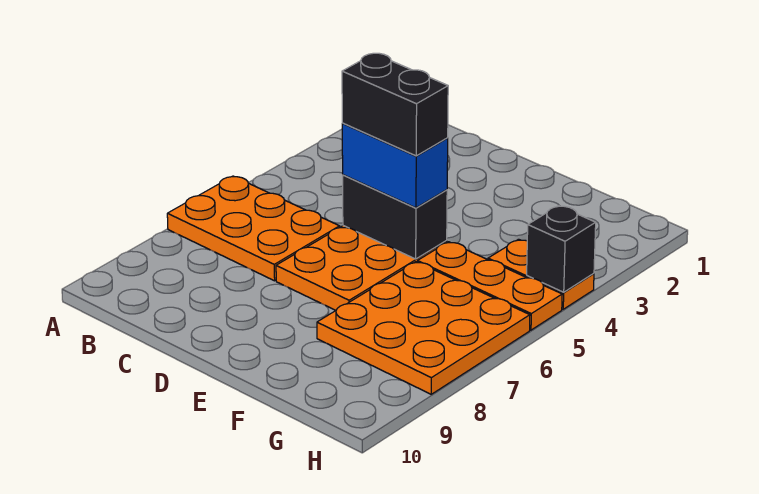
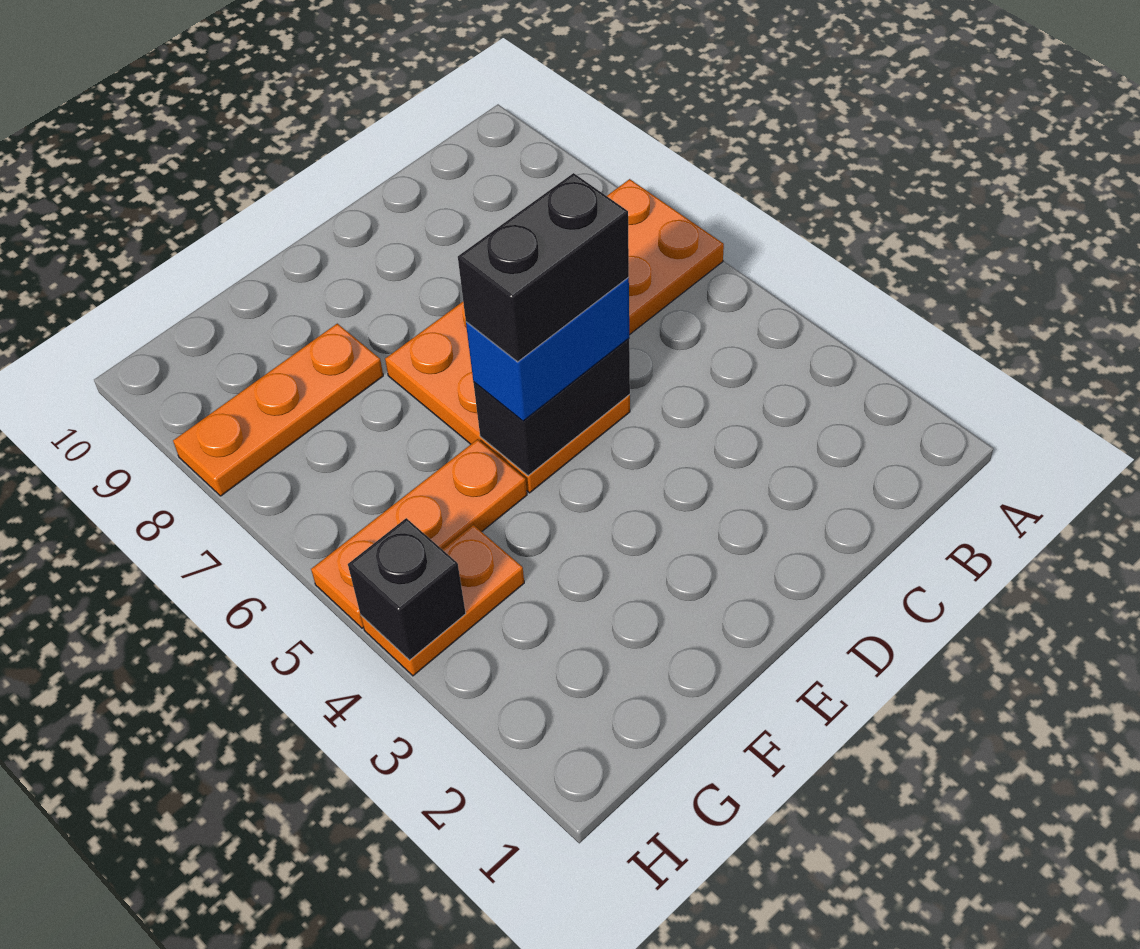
orange 3x3 plate [317,262,530,394] -> orange 1x3 plate [173,324,383,496]

